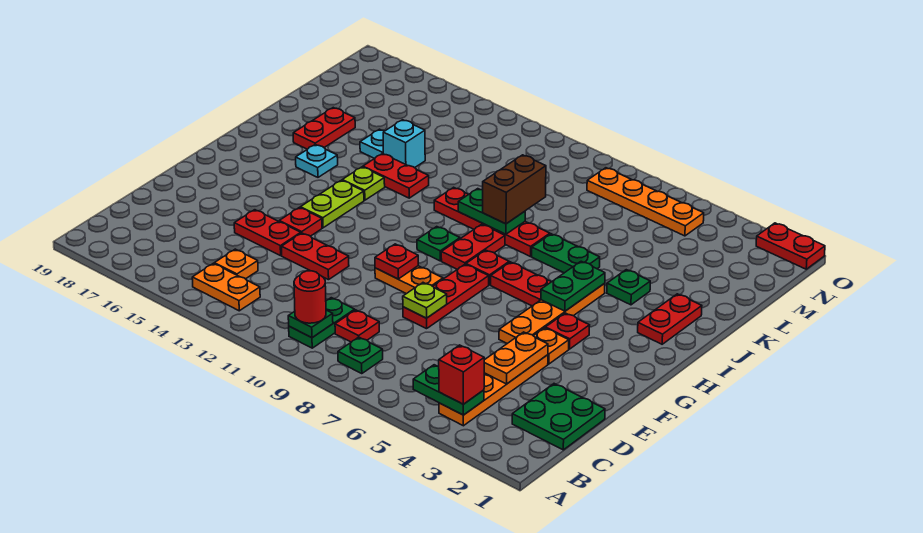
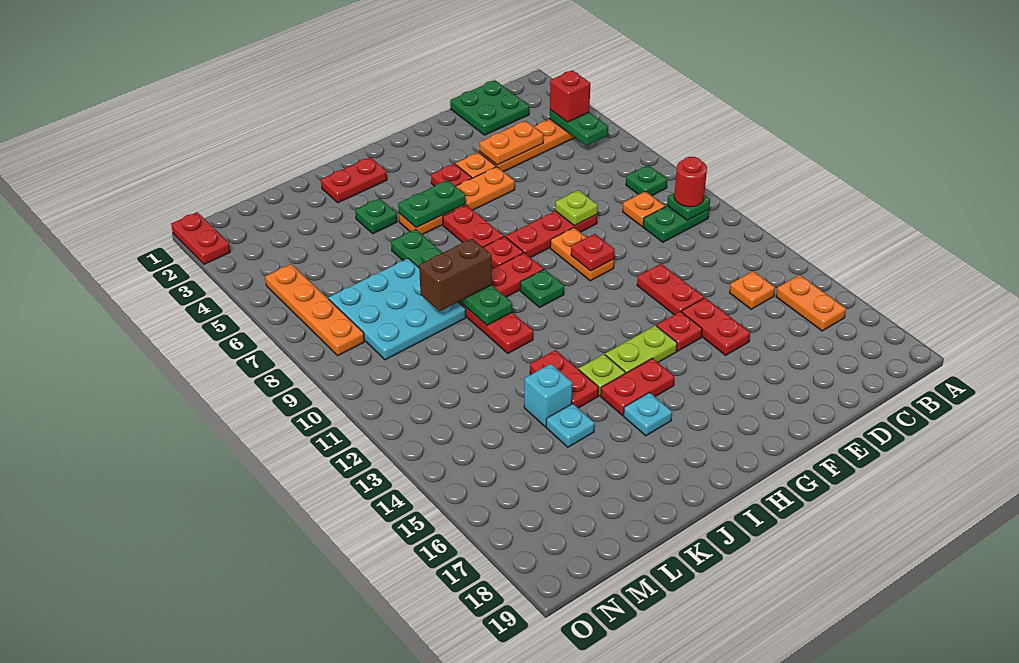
orange 1x2 plate [192,263,260,311] -> orange 1x2 plate moved to [776,275,846,331]
red 1x1 plate [335,310,379,342] -> orange 1x1 plate [623,191,665,227]
red 1x2 plate [293,108,355,149] -> red 1x2 plate moved to [601,358,675,416]
none -> cyan 3x3 plate [329,258,466,360]

